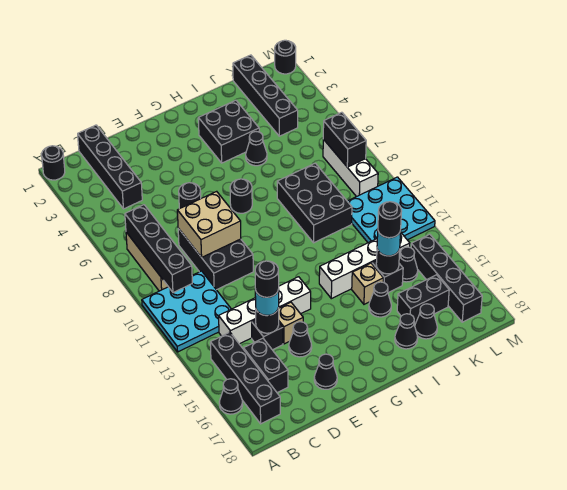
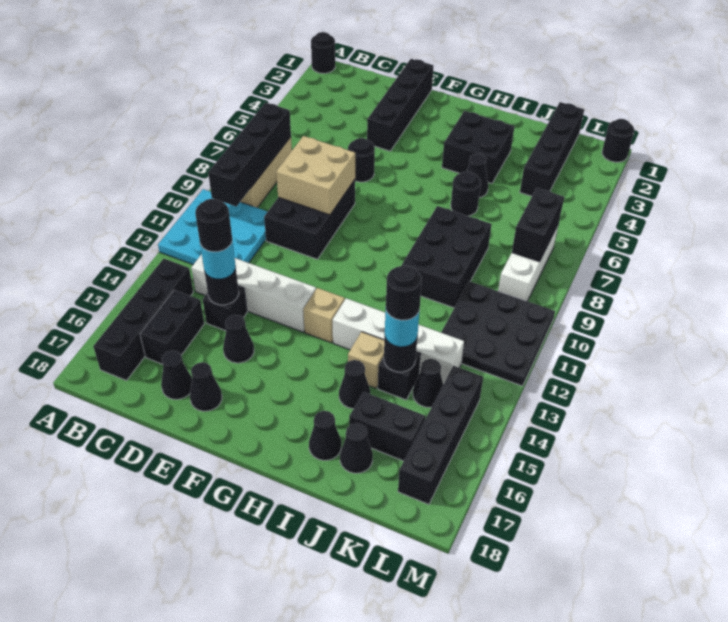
black 1x1 cone [219,379,243,414] -> black 1x1 cone moved to [161,351,192,399]
black 1x4 brick [78,125,142,209] -> black 1x4 brick moved to [367,59,434,151]
tan 1x1 brick [279,302,303,344] -> tan 1x1 brick moved to [303,288,345,343]
black 1x1 round brick [230,179,252,213] -> black 1x1 round brick moved to [451,171,481,216]
cyan 3x3 plate [347,177,435,243] -> black 3x3 plate [441,281,555,386]

